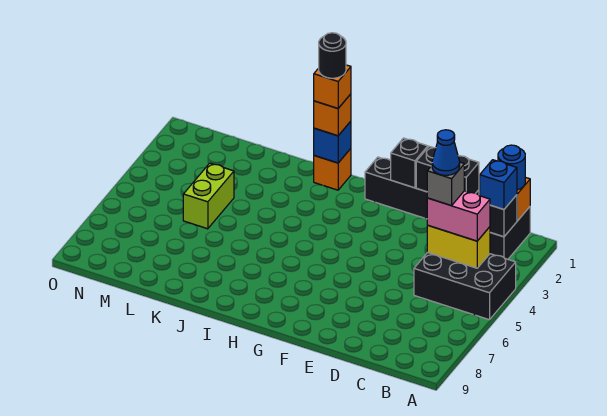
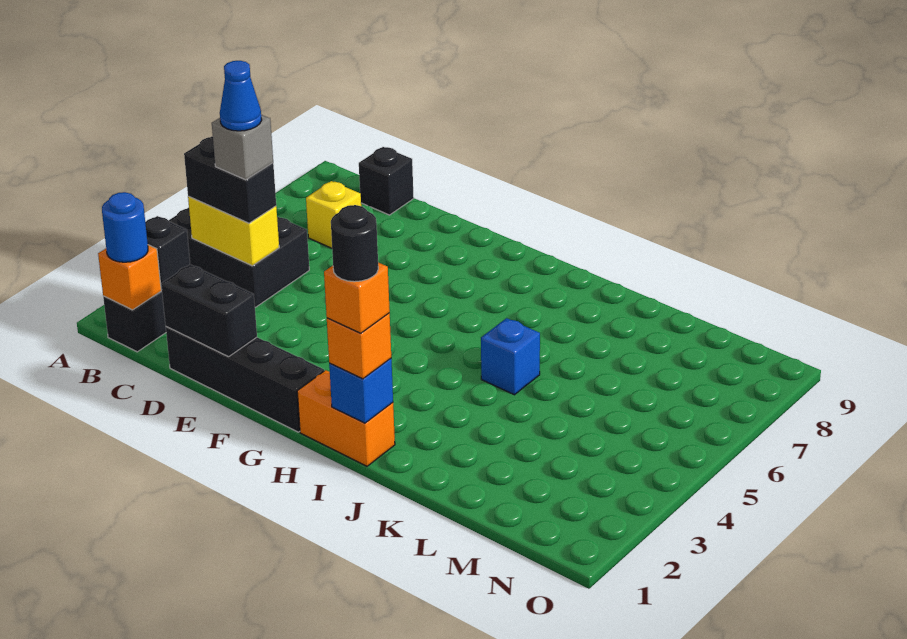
blue 1x1 brick [480,160,517,209] -> blue 1x1 brick moved to [481,318,540,395]
pink 1x2 brick [427,191,490,241] -> black 1x2 brick [184,136,276,223]
none -> yellow 1x1 brick [306,181,361,248]
black 1x1 brick [391,138,428,188] -> black 1x1 brick moved to [359,147,414,215]
orange 1x1 brick [314,149,351,190] -> orange 1x2 brick [297,370,395,466]
lime 1x2 brick [183,163,234,229] -> none

